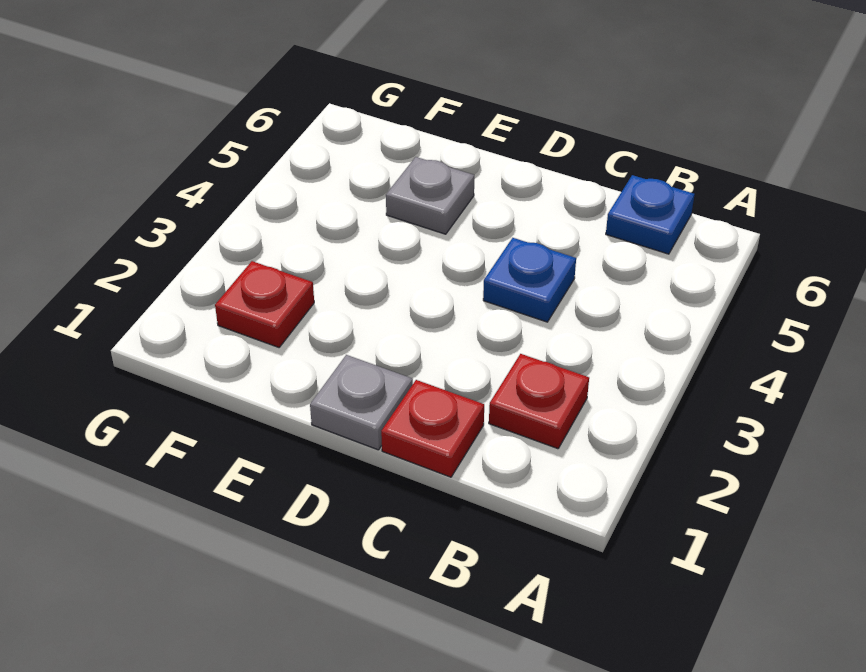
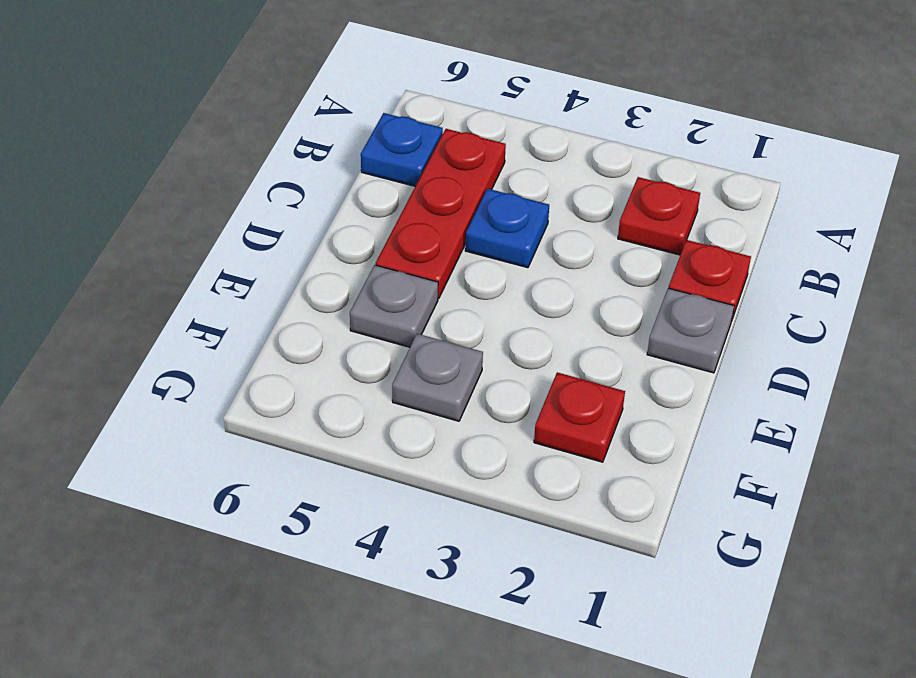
none -> red 1x3 plate [376,129,506,298]
none -> grey 1x1 plate [392,334,483,421]

